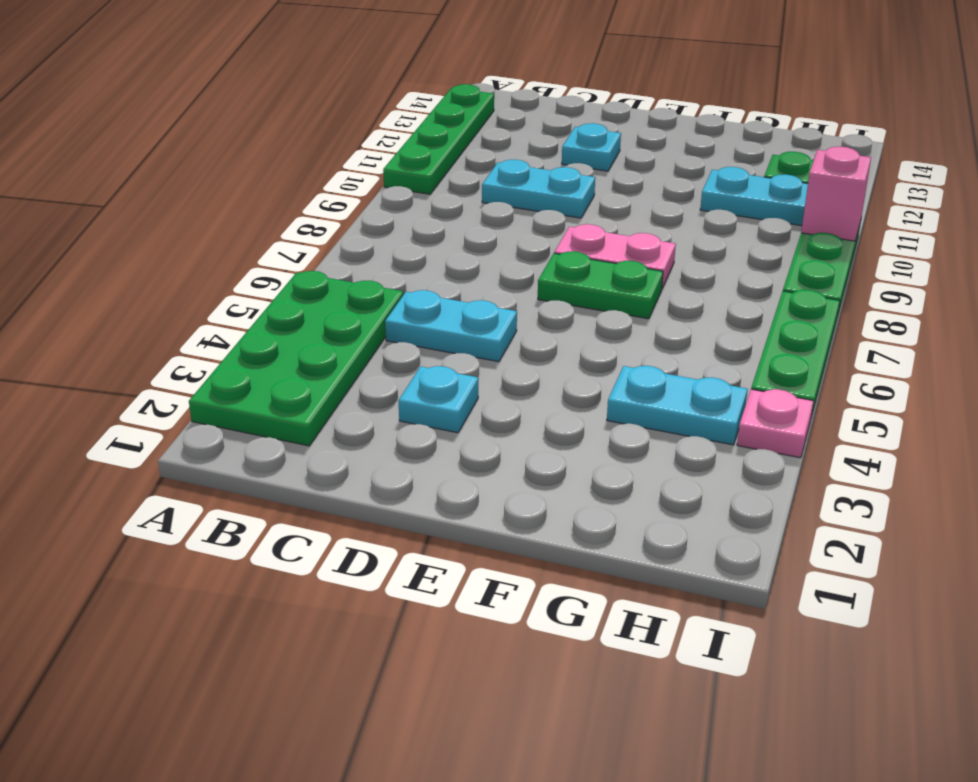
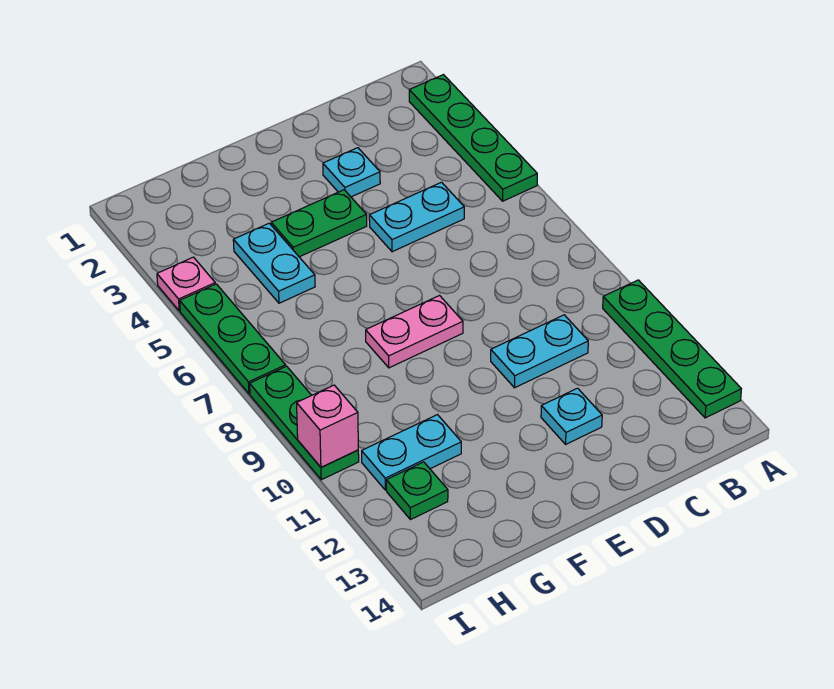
green 2x4 plate [189,271,403,446] -> green 1x4 plate [409,75,537,201]
green 1x2 plate [538,251,663,319] -> green 1x2 plate moved to [271,190,367,257]
cyan 1x2 plate [607,366,748,445] -> cyan 1x2 plate turned to [233,223,315,303]

